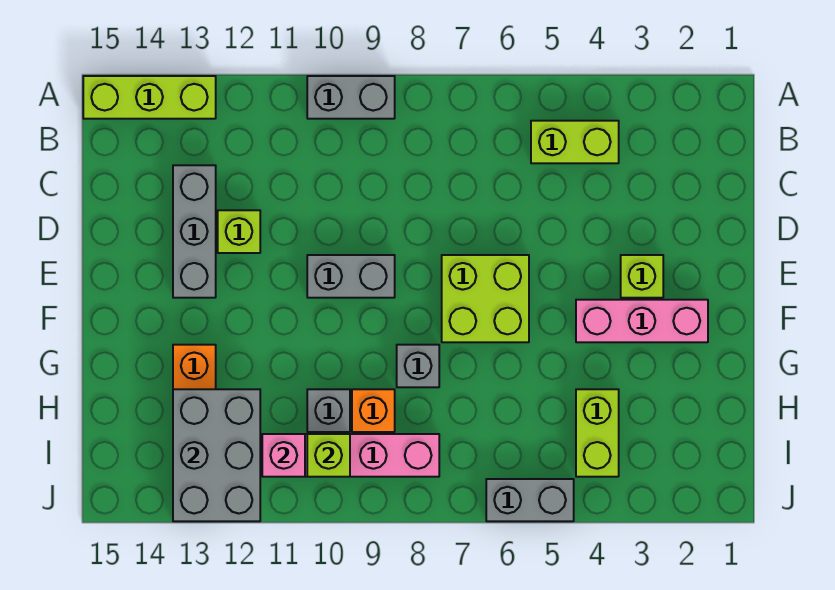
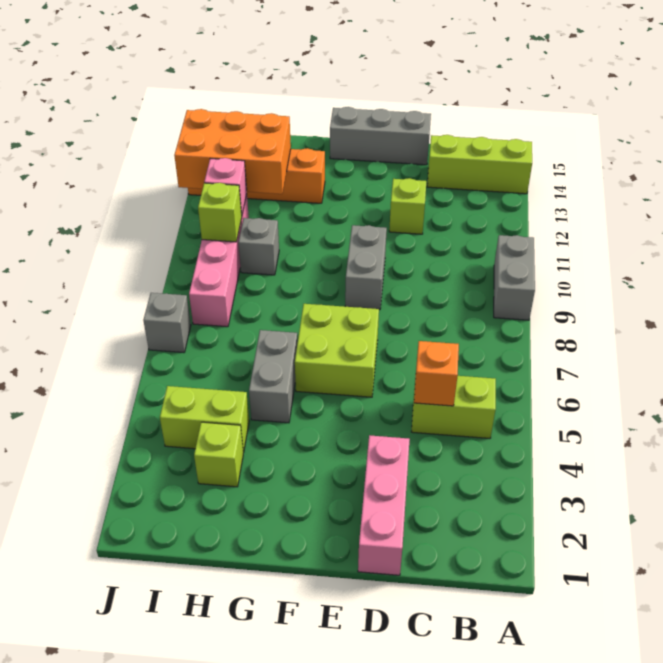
lime 1x3 brick [83,76,216,119] -> lime 1x3 brick turned to [427,135,532,194]
lime 1x2 brick [531,121,619,163] -> lime 1x2 brick turned to [411,376,496,438]
grey 1x3 brick [173,165,216,298] -> grey 1x3 brick moved to [330,107,431,165]
lime 1x1 brick [621,255,663,298] -> lime 1x1 brick moved to [194,422,243,487]
pink 1x3 brick [576,300,708,342] -> pink 1x3 brick moved to [358,435,410,575]
grey 1x1 brick [397,345,439,387] -> grey 1x1 brick moved to [143,293,191,353]
orange 1x1 brick [352,389,395,432] -> orange 1x1 brick moved to [414,341,459,406]
grey 2x3 brick [173,389,260,521] -> orange 2x3 brick [174,109,291,194]
grey 1x2 brick [486,479,574,521] -> grey 1x2 brick moved to [249,330,298,423]

